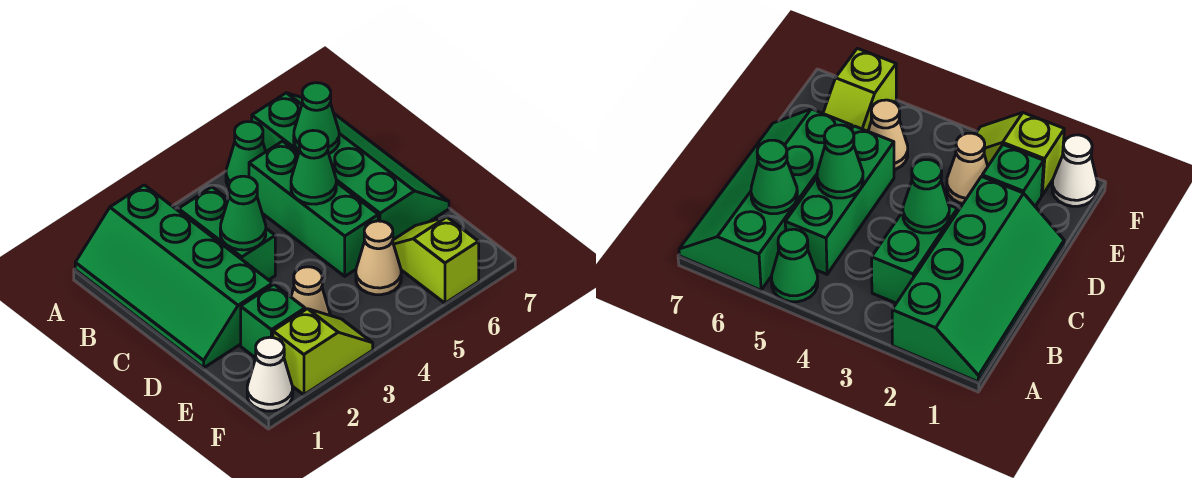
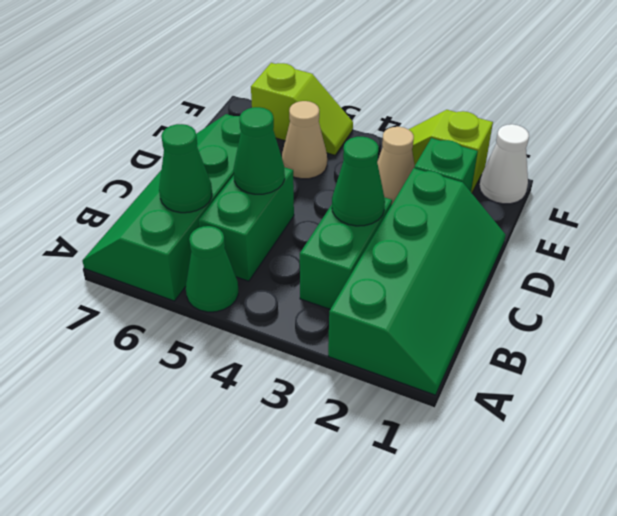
green 1x3 brick [249,141,378,276] -> green 1x2 brick [199,167,294,281]
lime 1x2 slope [393,217,479,303] -> lime 1x2 slope turned to [251,63,353,155]

